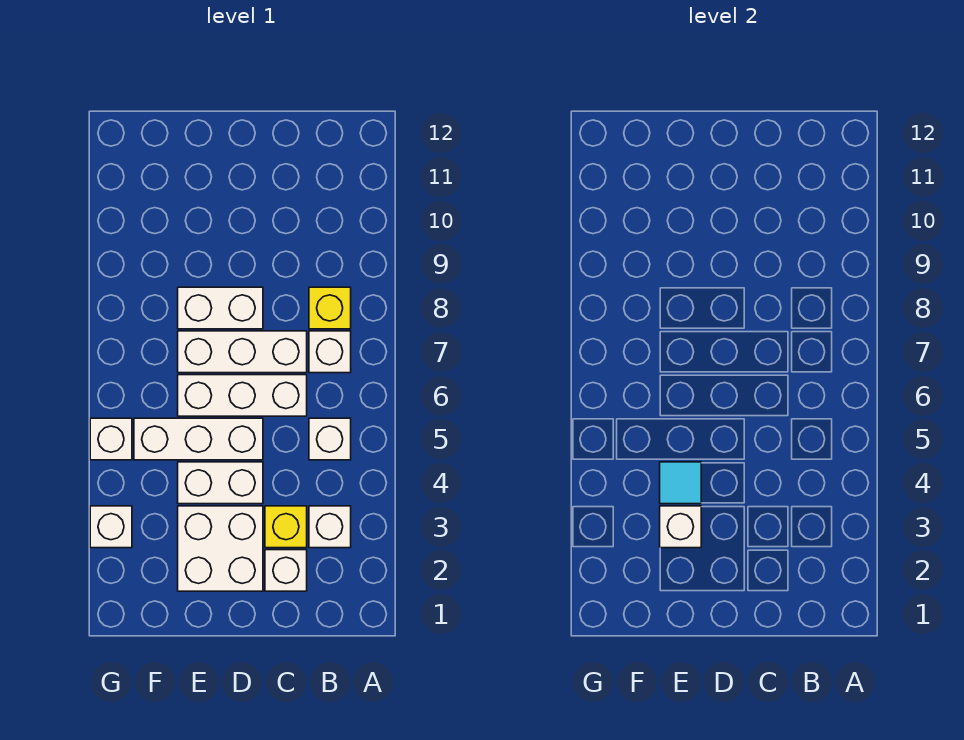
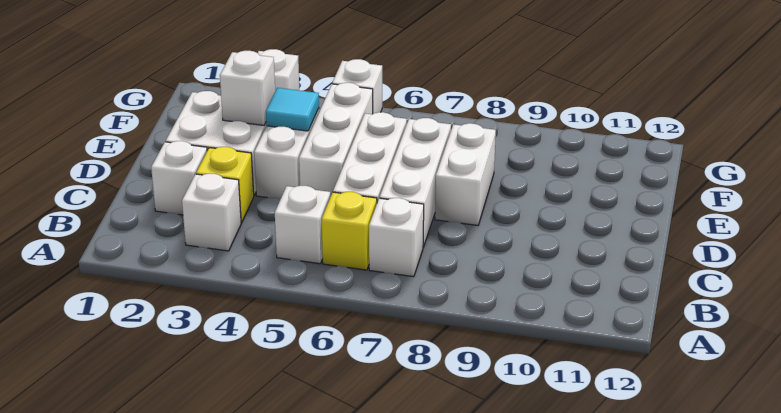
yellow 1x1 brick [309,287,351,329] -> yellow 1x1 brick moved to [322,192,377,270]

